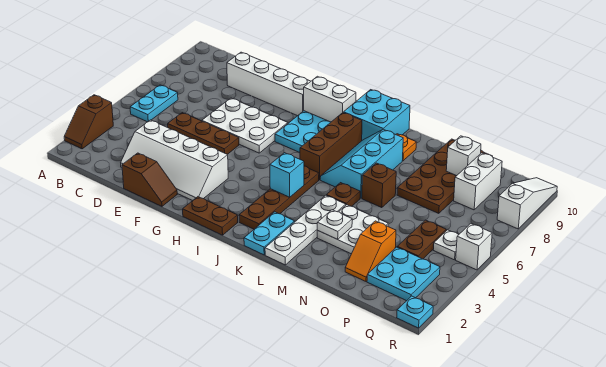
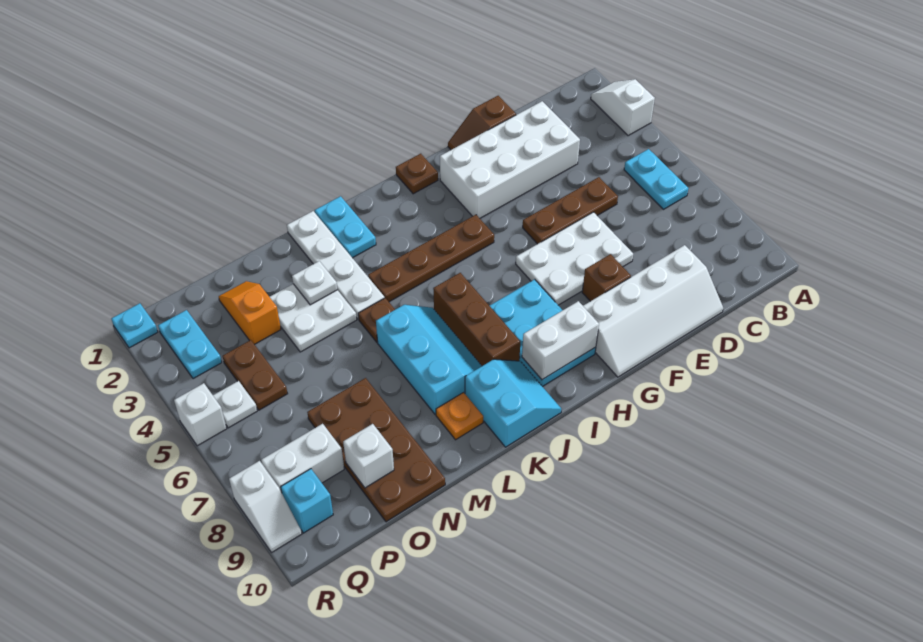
brown 1x2 slope [64,95,113,149] -> white 1x2 slope [591,79,655,136]
white 2x4 slope [121,120,228,201] -> white 2x4 brick [440,101,580,218]
brown 1x2 plate [183,197,238,235] -> brown 1x1 plate [396,154,438,194]
brown 1x4 plate [239,166,319,229] -> brown 1x4 plate turned to [368,215,494,302]
cyan 1x1 brick [270,153,304,197] -> cyan 1x1 brick moved to [281,469,333,533]
cyan 2x2 brick [344,90,410,140] -> cyan 2x2 slope [465,359,561,447]
brown 1x1 brick [362,163,396,208] -> brown 1x1 brick moved to [582,254,631,301]
cyan 2x2 plate [367,247,440,301] -> cyan 1x2 plate [158,310,222,379]
white 1x2 brick [454,153,502,210] -> white 1x2 brick turned to [261,424,344,492]
white 1x3 slope [497,178,557,229] -> white 1x2 slope [229,461,302,553]

